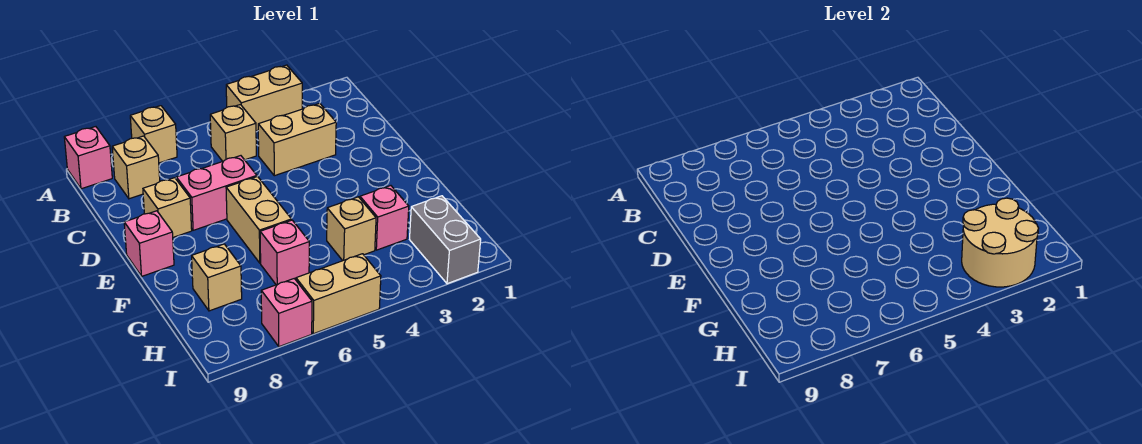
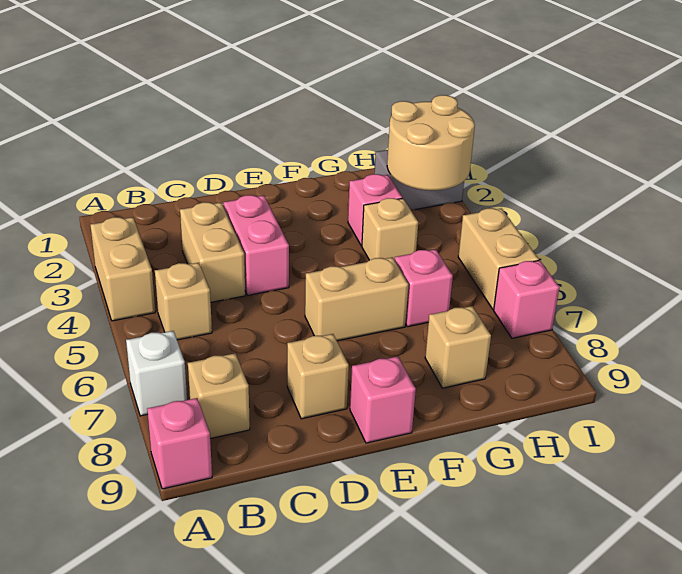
tan 1x1 brick [130,106,177,163] -> white 1x1 brick [126,331,187,416]
pink 1x2 brick [176,156,257,230] -> pink 1x2 brick moved to [223,195,289,295]

